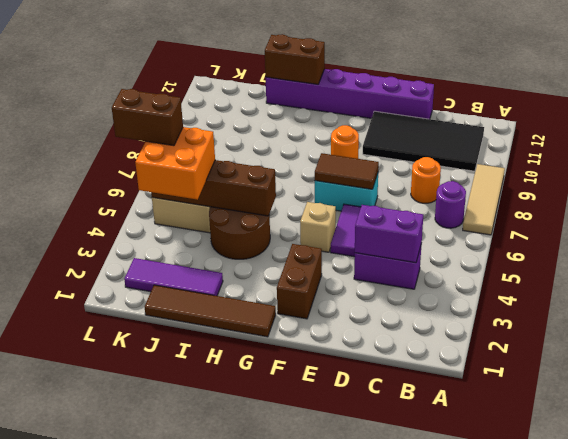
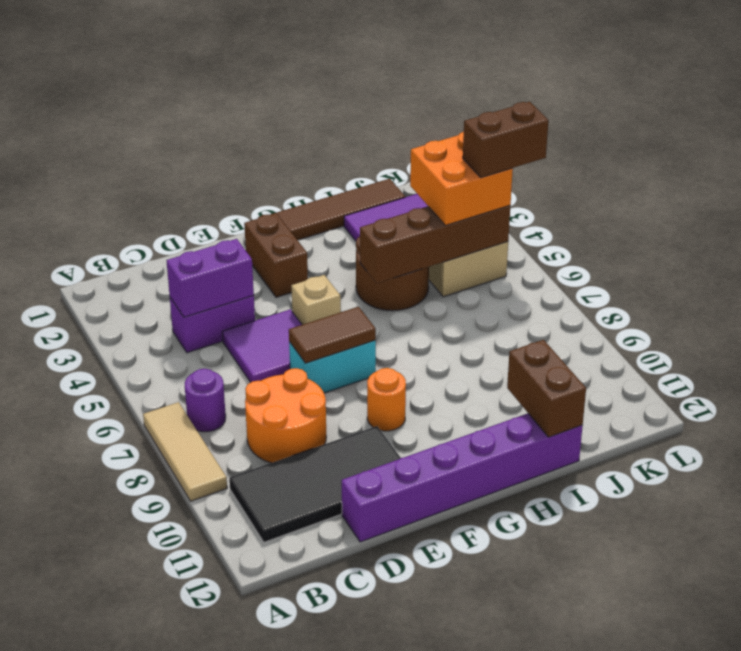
orange 1x1 round brick [411,157,441,203] -> orange 2x2 round brick [245,368,326,463]
brown 1x2 brick [265,34,325,84] -> brown 1x2 brick turned to [507,340,586,437]

